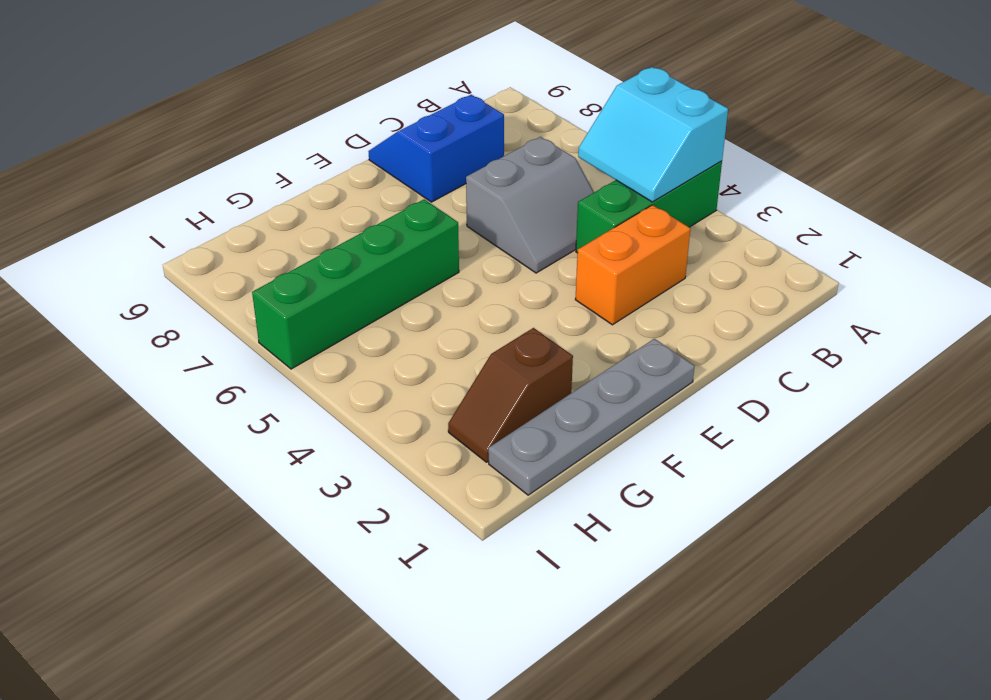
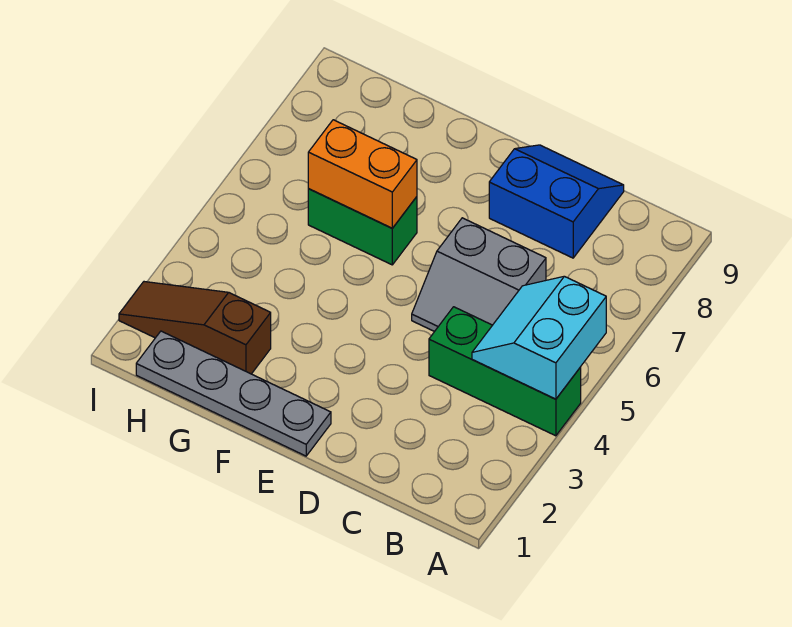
orange 1x2 brick [575,205,690,325] -> orange 1x2 brick moved to [308,120,417,228]
green 1x4 brick [252,199,459,369] -> green 1x2 brick [308,189,417,265]
brown 1x2 slope [448,328,573,462] -> brown 1x3 slope [119,282,271,374]

